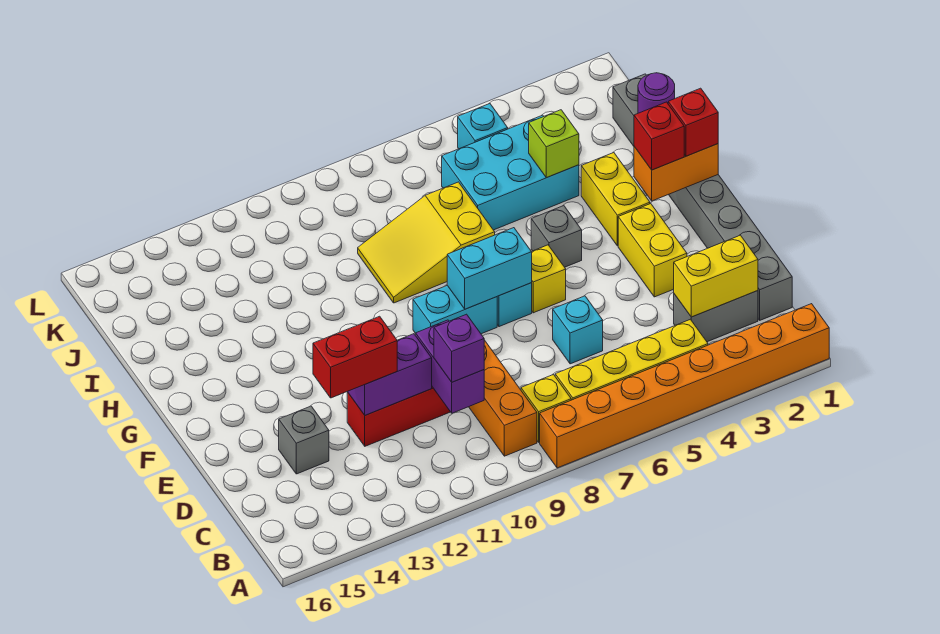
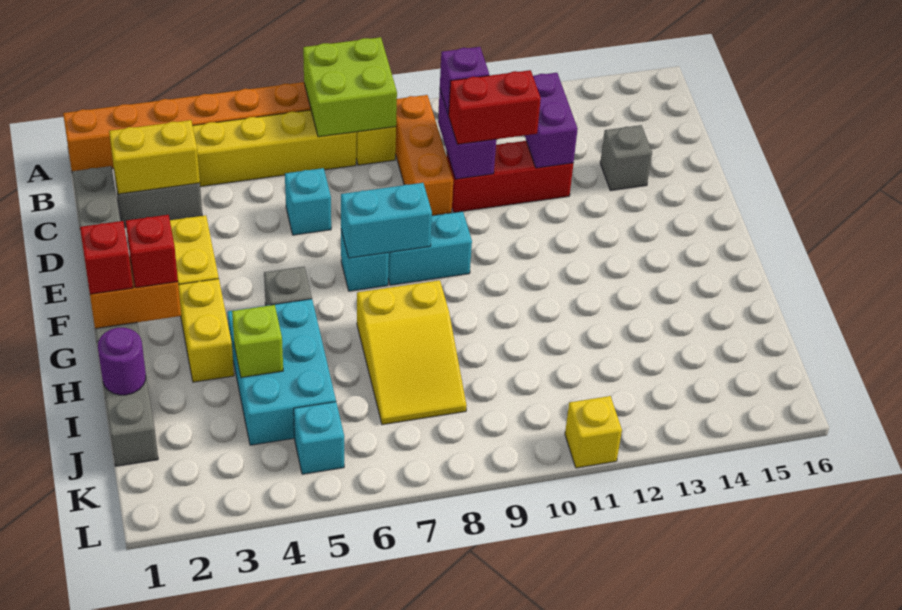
none -> lime 2x2 brick [303,37,397,137]
purple 1x2 brick [348,334,432,415] -> purple 1x2 brick turned to [525,73,578,168]
red 1x2 brick [313,316,397,398] -> red 1x2 brick moved to [449,70,541,144]
yellow 1x1 brick [531,245,566,313] -> yellow 1x1 brick moved to [565,396,622,468]
yellow 2x3 slope [358,182,495,303] -> yellow 2x3 slope turned to [357,280,467,425]
cyan 2x3 brick [442,115,579,230] -> cyan 2x3 brick turned to [228,299,336,445]

